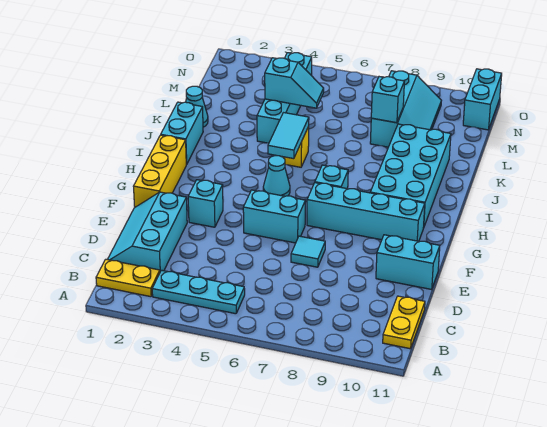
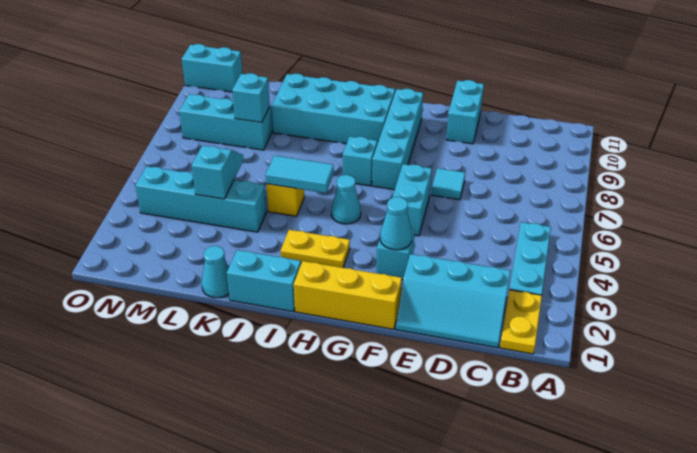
yellow 1x2 plate [383,296,425,349] -> yellow 1x2 plate moved to [281,230,350,268]
none -> cyan 1x1 cone [380,197,412,250]

